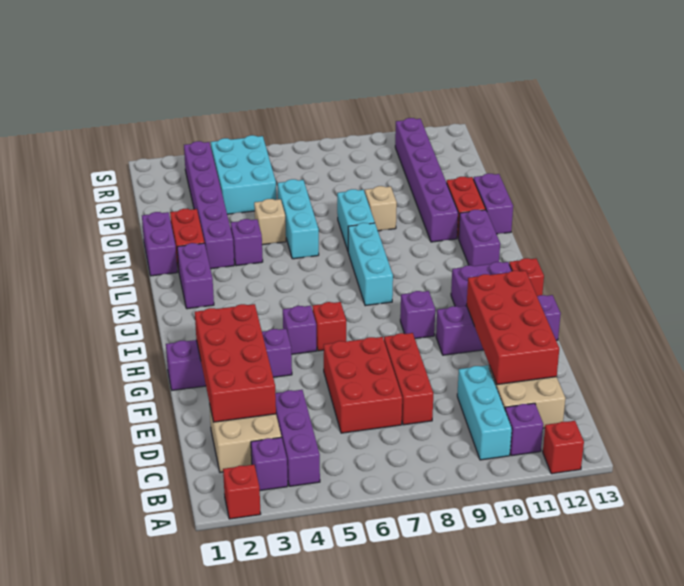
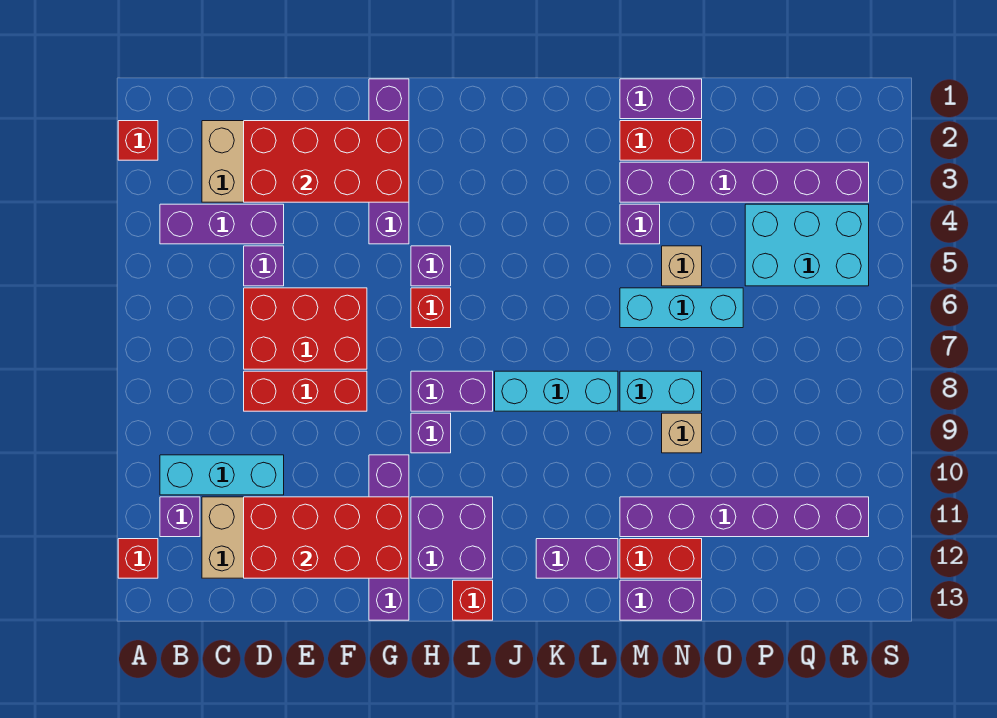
purple 1x1 brick [251,437,288,491] -> purple 1x1 brick moved to [244,246,284,286]
purple 1x2 brick [177,243,214,309] -> purple 1x2 brick moved to [411,371,493,411]

